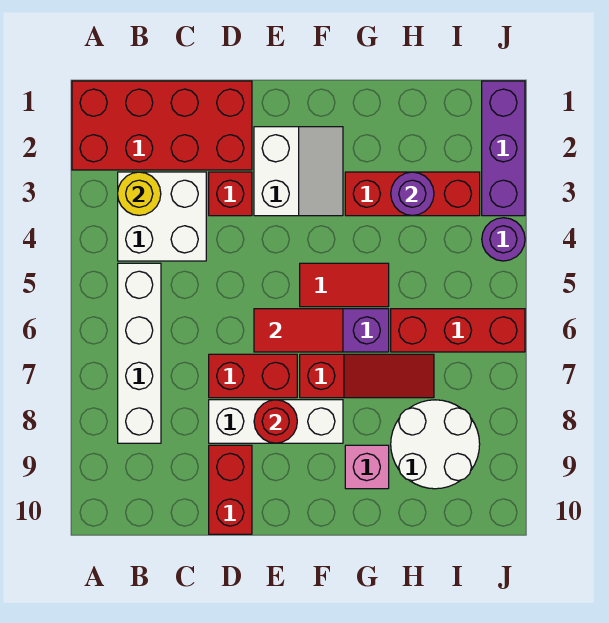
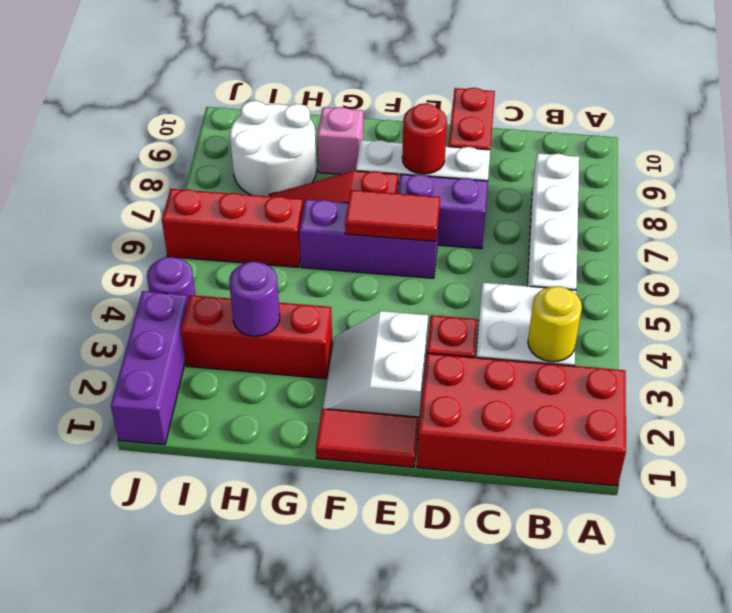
red 1x2 brick [209,354,297,398] -> purple 1x2 brick [398,174,488,249]
red 1x2 tile [300,263,389,307] -> red 1x2 tile moved to [316,408,419,467]

